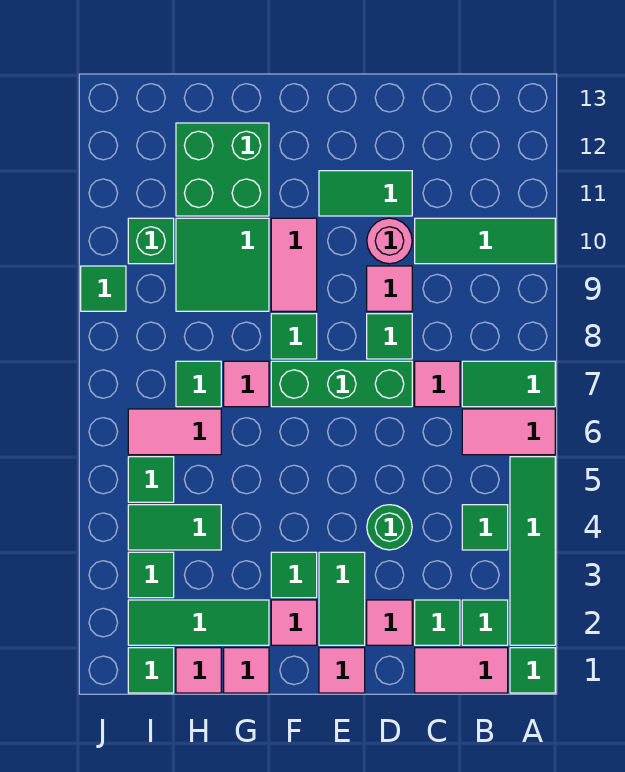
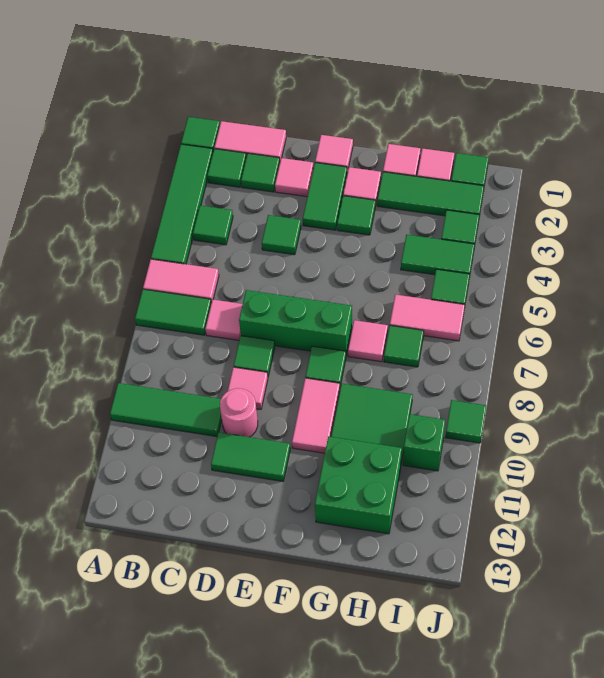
green 1x1 round brick [367,505,412,550] -> green 1x1 tile [262,215,301,255]

